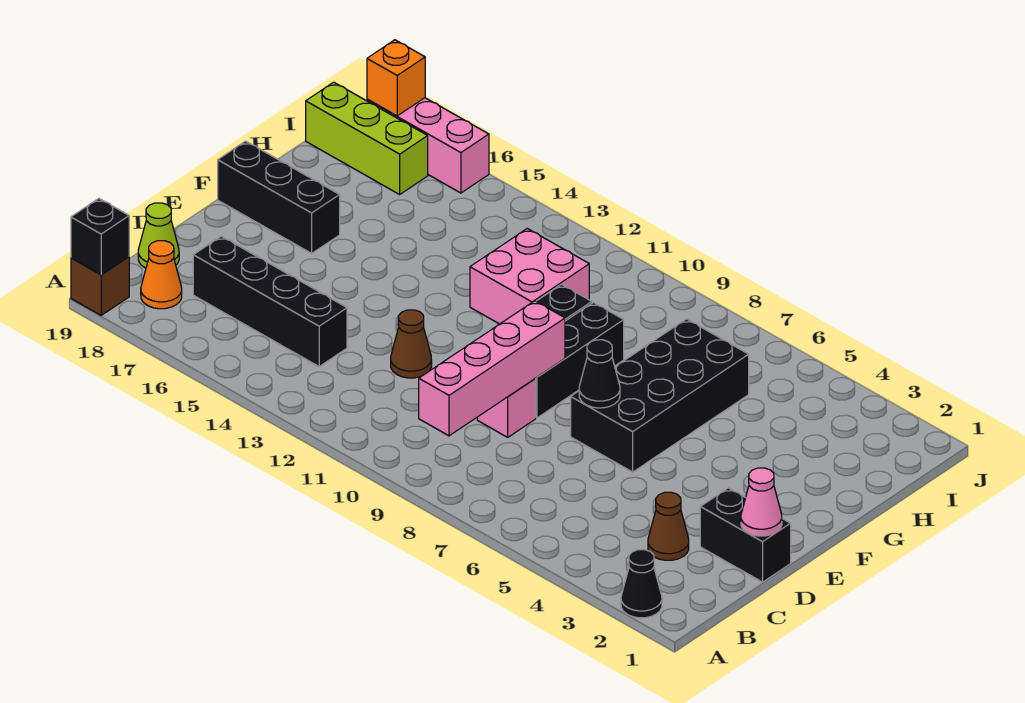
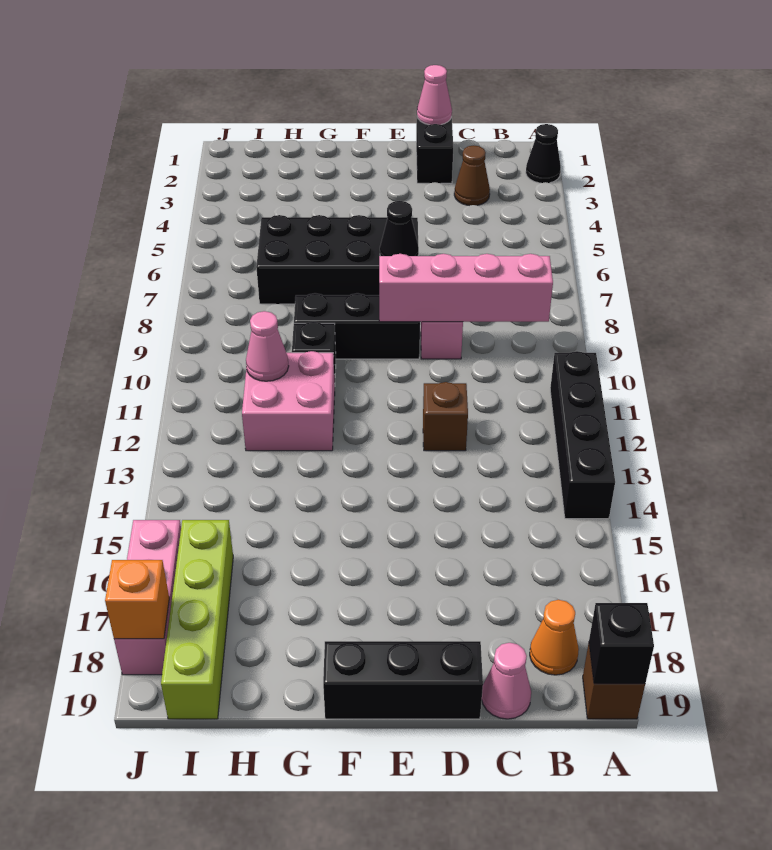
black 1x4 brick [193,236,347,366] -> black 1x4 brick moved to [550,351,615,519]
lime 1x1 cone [138,203,179,268] -> pink 1x1 cone [482,643,531,719]
brown 1x1 cone [391,310,432,378] -> brown 1x1 brick [423,382,468,451]
black 1x3 brick [218,141,340,253] -> black 1x3 brick turned to [323,641,483,719]
none -> pink 1x1 cone [246,311,289,381]
lime 1x3 brick [306,82,428,194] -> lime 1x4 brick [161,520,233,719]

